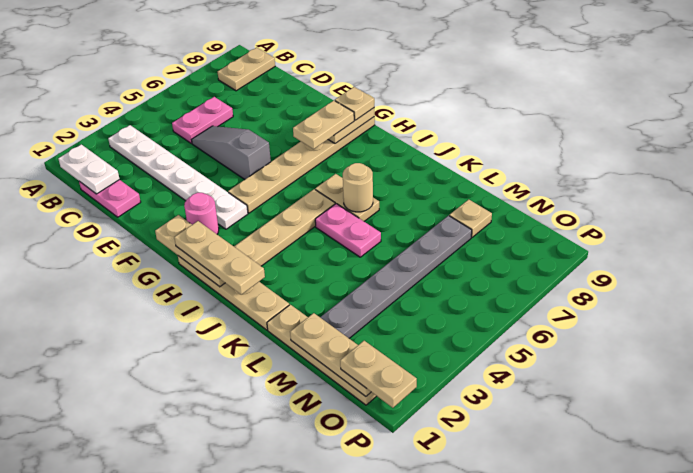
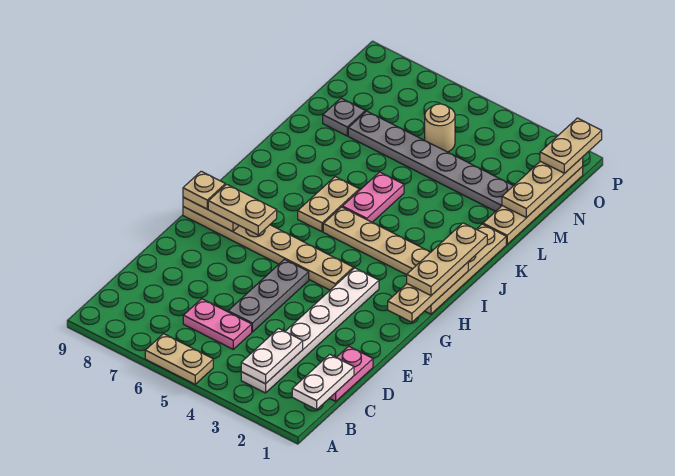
none -> white 1x2 plate [241,329,303,384]
tan 1x2 plate [218,48,275,91] -> tan 1x2 plate moved to [145,334,213,384]
grey 1x3 slope [192,126,271,179] -> grey 1x3 plate [228,259,309,332]
pink 1x1 round brick [184,193,219,234] -> none
tan 1x1 round brick [343,163,373,212] -> tan 1x1 round brick moved to [425,104,455,152]
tan 1x1 plate [449,200,492,237] -> grey 1x1 plate [323,98,365,136]

